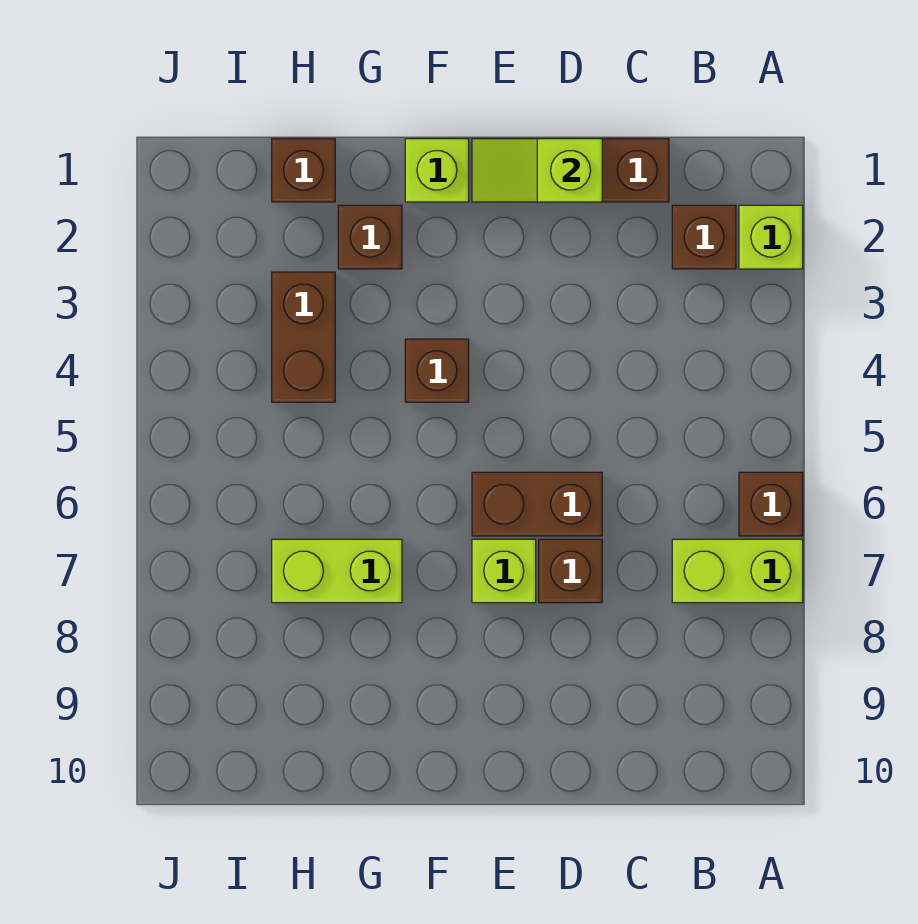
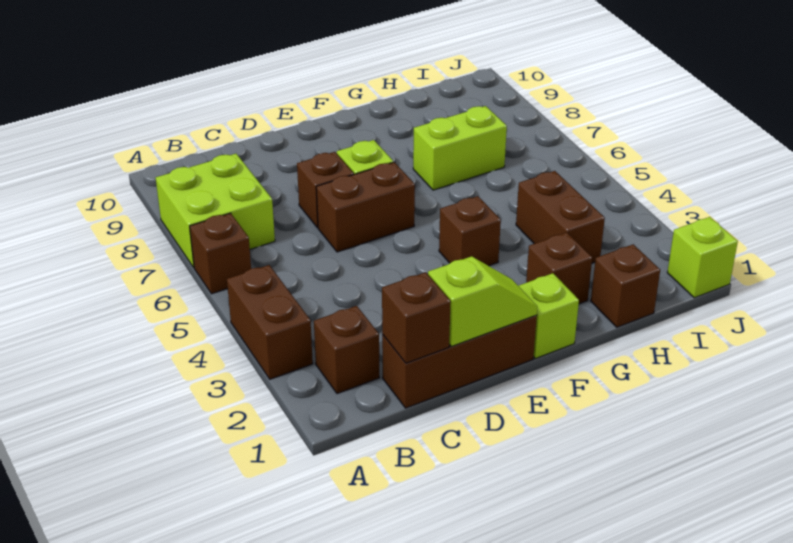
lime 1x1 brick [739,205,803,269] -> lime 1x1 brick moved to [667,217,738,298]
none -> brown 1x2 brick [227,265,313,379]
lime 1x2 brick [672,539,803,603] -> lime 2x2 brick [156,154,275,267]
none -> brown 1x1 brick [382,272,451,363]

